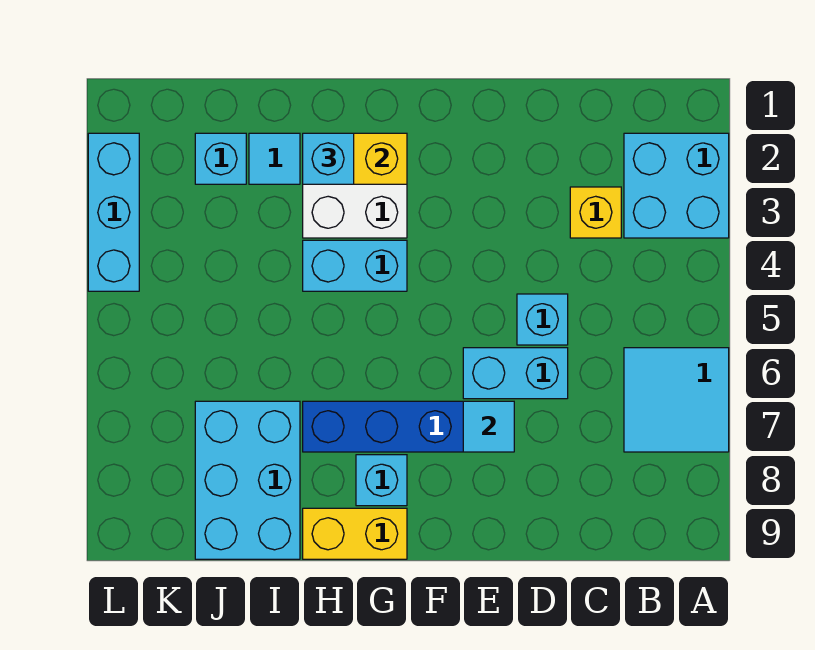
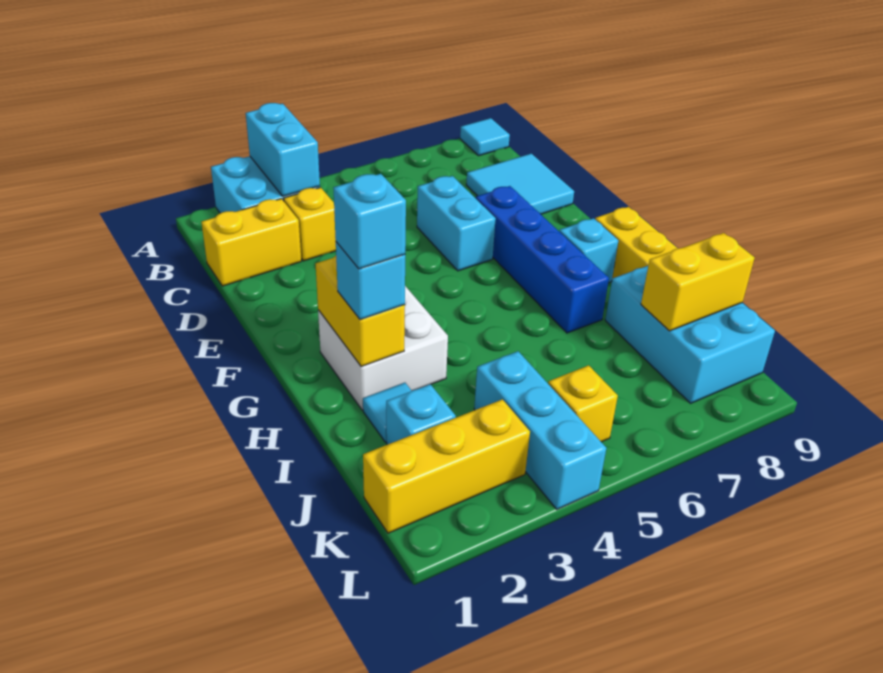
cyan 2x2 tile [624,348,729,452] -> cyan 2x2 tile moved to [466,154,574,214]
none -> yellow 1x2 brick [201,199,301,286]
cyan 1x1 brick [517,294,568,345] -> cyan 1x1 brick moved to [333,174,406,269]
cyan 1x1 tile [463,401,514,452] -> cyan 1x1 tile moved to [460,118,510,156]
cyan 1x2 brick [303,240,407,291] -> cyan 1x2 brick moved to [246,103,320,196]
cyan 2x3 brick [195,401,300,559] -> cyan 2x3 brick turned to [605,266,775,403]
none -> yellow 1x2 brick [641,233,755,331]
none -> yellow 1x3 brick [363,399,530,533]
none -> yellow 1x1 brick [548,365,618,442]
cyan 1x3 brick [88,133,139,291] -> cyan 1x3 brick turned to [474,351,606,509]

